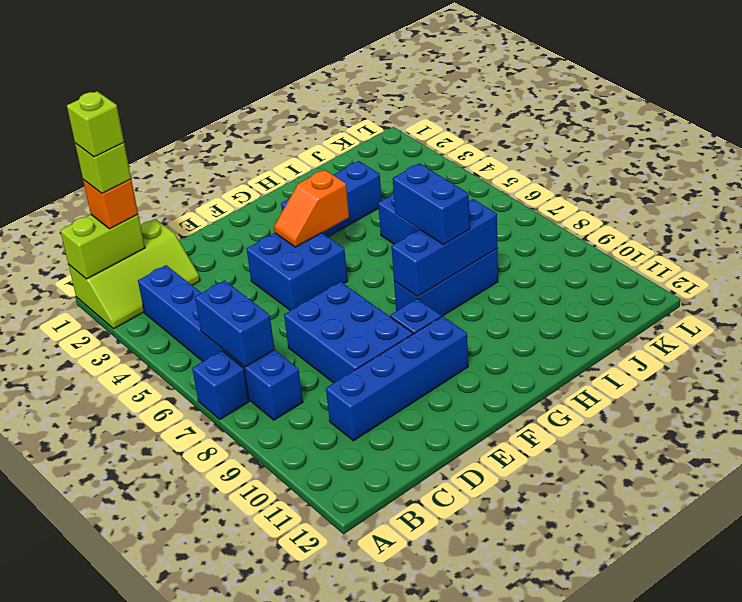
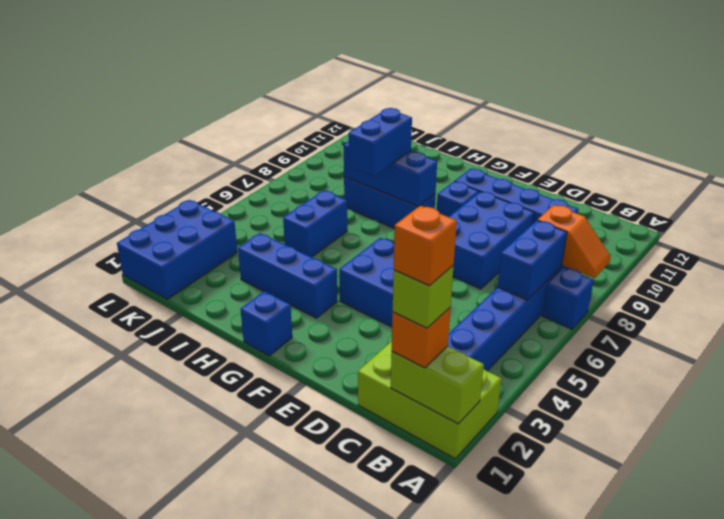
lime 2x3 slope [68,219,200,328] -> lime 2x3 brick [358,341,502,459]
lime 1x1 brick [67,91,124,157] -> orange 1x1 brick [394,206,457,286]
orange 1x2 slope [274,170,349,247] -> orange 1x2 slope moved to [538,205,611,278]
none -> blue 1x1 brick [241,291,292,356]
none -> blue 2x3 brick [117,200,237,299]

